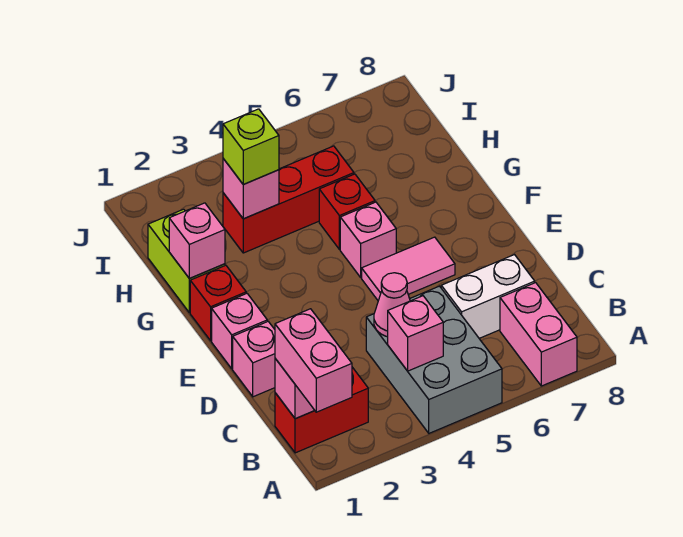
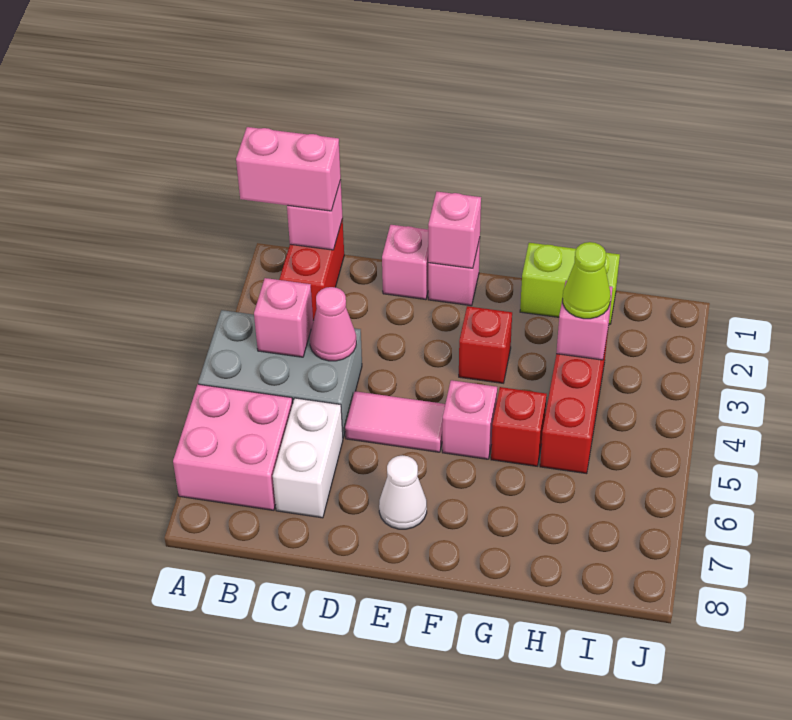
pink 1x2 brick [500,283,577,386] -> pink 2x2 brick [173,384,293,510]
pink 1x2 tile [362,237,455,301] -> pink 1x2 tile turned to [345,391,445,452]
none -> white 1x1 cone [379,455,427,529]
red 1x1 brick [190,265,246,341] -> red 1x1 brick moved to [459,306,512,383]
pink 1x1 brick [169,203,225,278] -> pink 1x1 brick moved to [428,192,481,268]
lime 1x1 brick [223,109,279,184] -> lime 1x1 cone [563,242,611,319]

